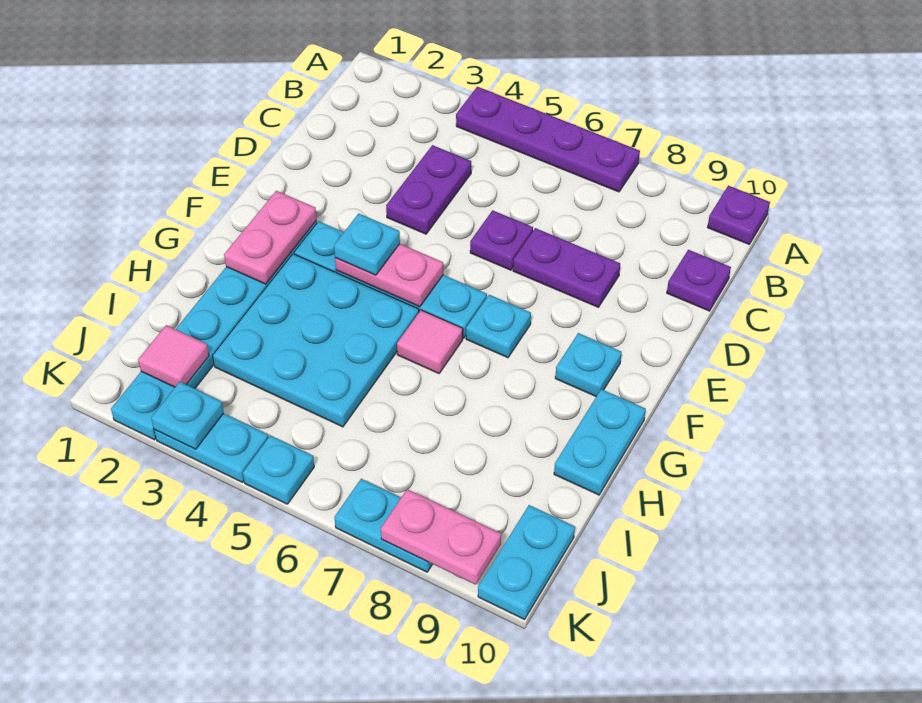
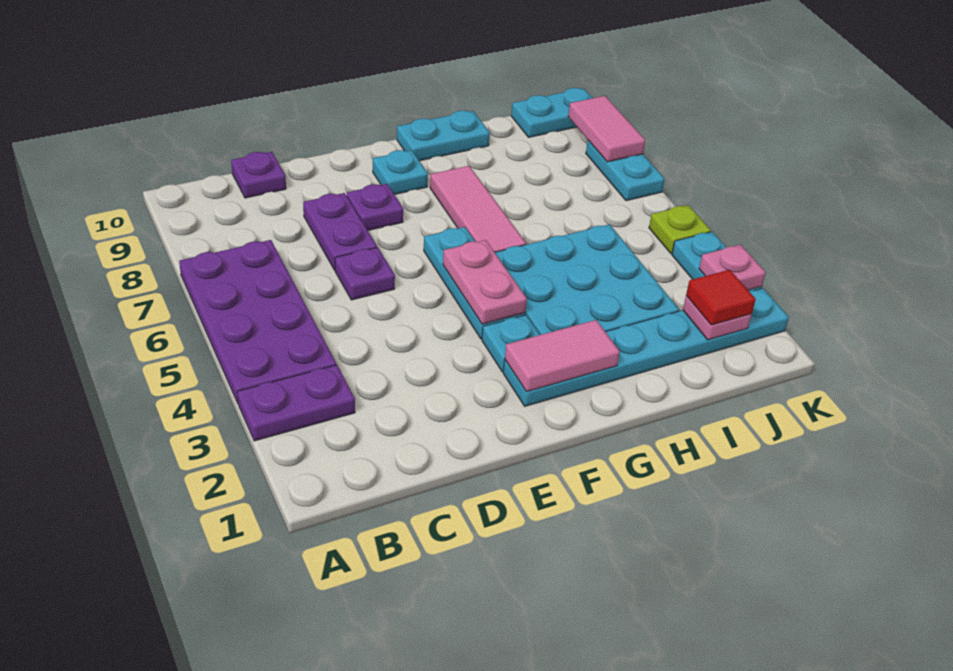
purple 1x4 plate [456,87,640,192] -> purple 2x4 plate [179,240,336,403]
purple 1x1 plate [708,186,770,244] -> purple 1x1 plate moved to [347,184,403,230]
purple 1x2 plate [386,145,471,234] -> purple 1x2 plate moved to [237,365,355,441]
pink 1x2 plate [224,191,317,284] -> pink 1x2 tile [505,320,620,391]
cyan 1x1 plate [334,214,400,275] -> none
cyan 1x1 plate [466,295,531,358] -> none
pink 1x1 tile [397,310,463,374] -> pink 1x3 tile [430,166,526,252]
pink 1x1 tile [138,325,209,387] -> pink 1x1 plate [683,296,752,340]
none -> red 1x1 tile [686,270,756,325]
cyan 1x1 plate [151,382,224,449] -> pink 1x1 plate [699,245,766,290]
cyan 1x1 plate [243,436,314,504] -> lime 1x1 plate [649,205,711,253]
pink 1x2 plate [381,489,501,585] -> pink 1x2 tile [568,96,645,162]

